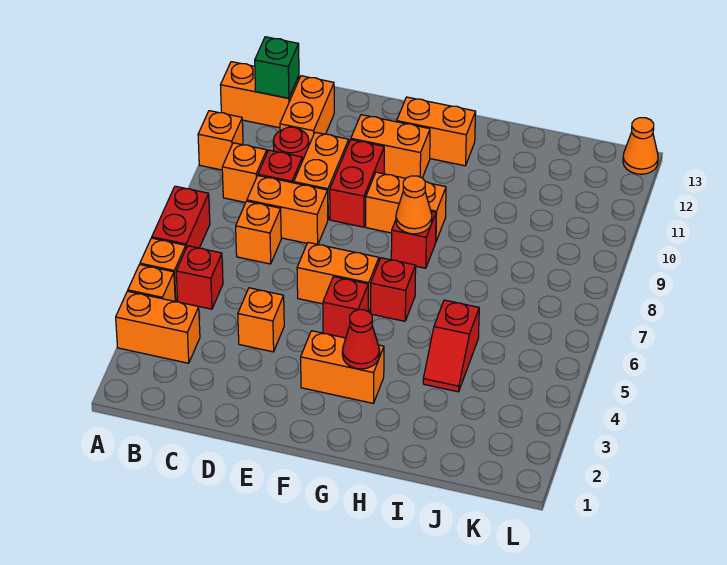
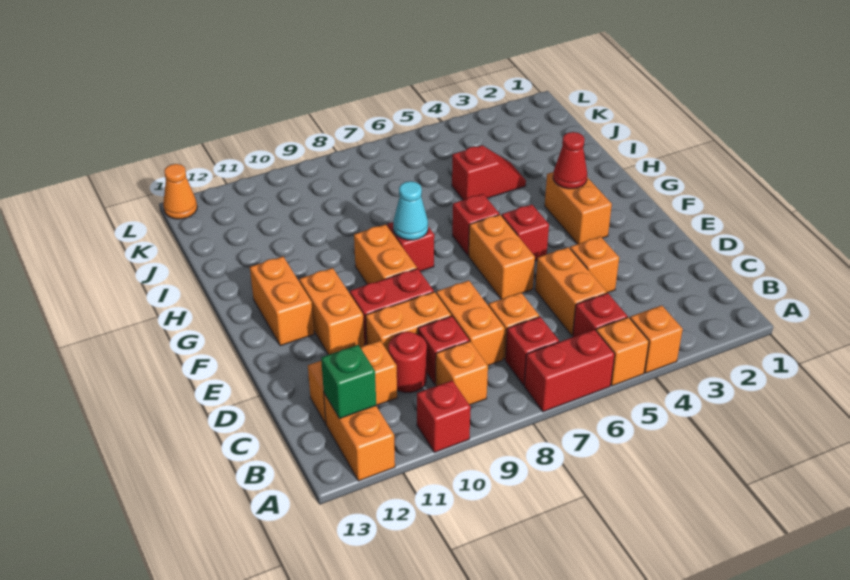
orange 1x2 brick [116,291,200,363] -> orange 1x2 brick moved to [535,247,607,335]
orange 1x1 brick [198,111,243,170] -> red 1x1 brick [417,381,471,453]
none -> red 1x1 brick [505,317,559,385]
orange 1x1 cone [396,176,432,234] -> cyan 1x1 cone [393,181,428,240]

